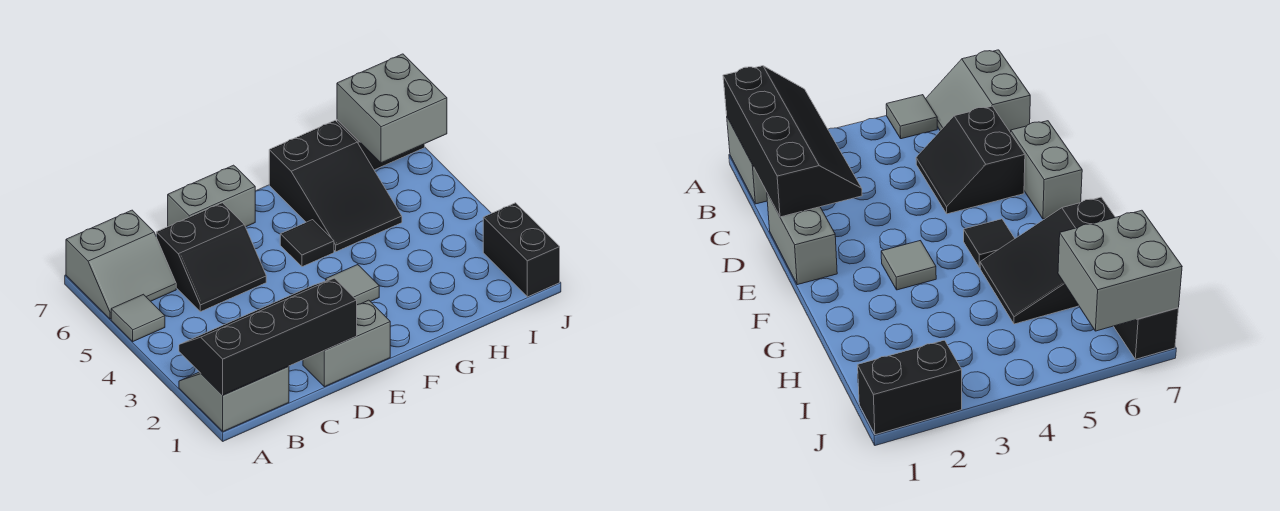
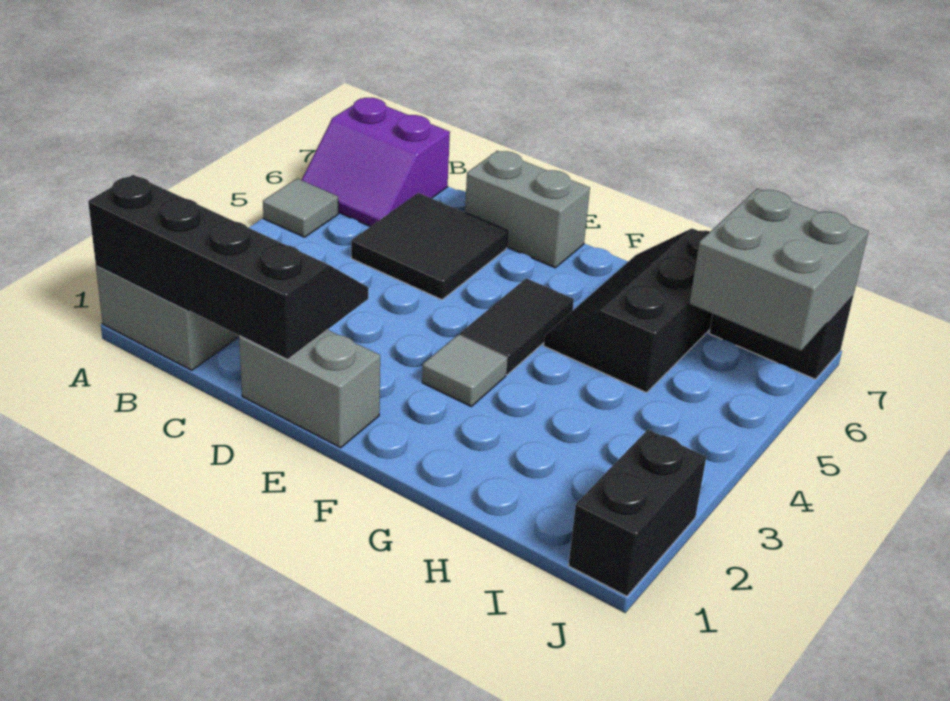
grey 2x2 slope [66,210,176,319] -> purple 2x2 slope [302,98,450,227]
black 2x2 slope [156,203,266,312] -> black 2x2 tile [351,193,508,300]
black 1x1 tile [280,220,334,267] -> black 1x2 tile [460,278,574,375]
black 2x3 slope [269,120,402,252] -> black 2x3 slope turned to [544,228,712,393]

